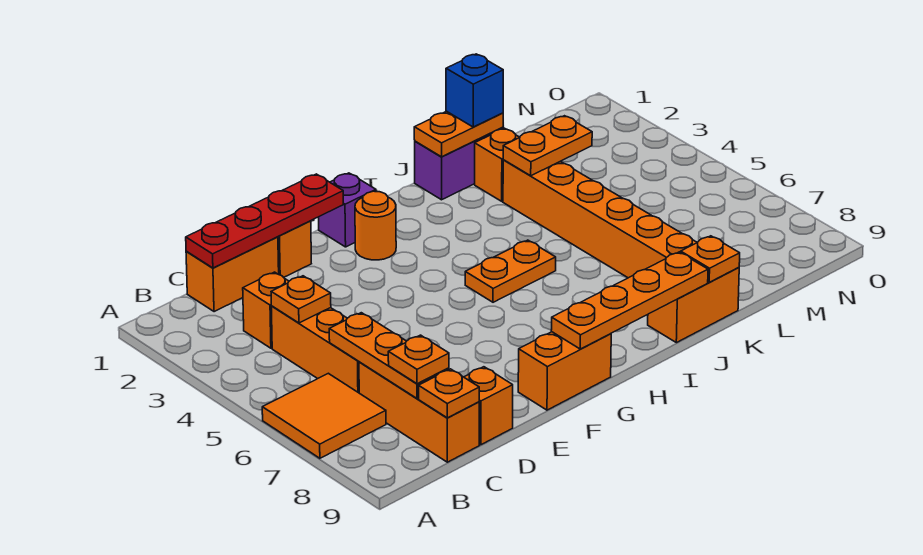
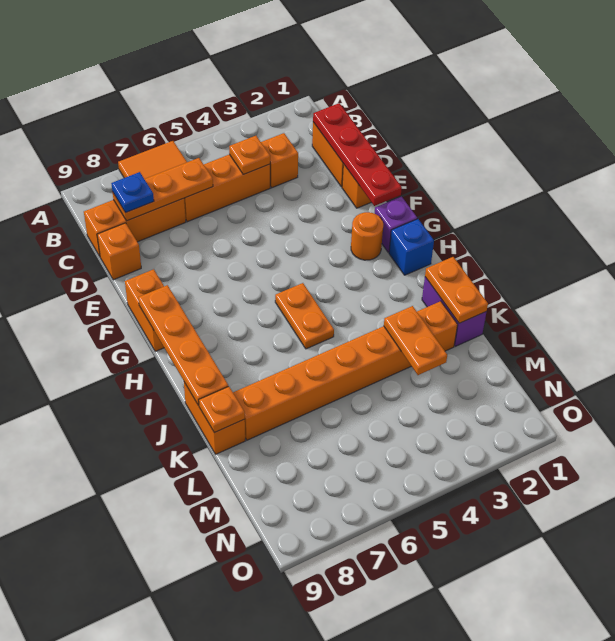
orange 1x1 plate [388,335,449,384] -> blue 1x1 plate [111,172,154,213]
orange 1x1 plate [419,369,479,418] -> none
blue 1x1 brick [446,54,503,127] -> blue 1x1 brick moved to [389,219,434,275]

